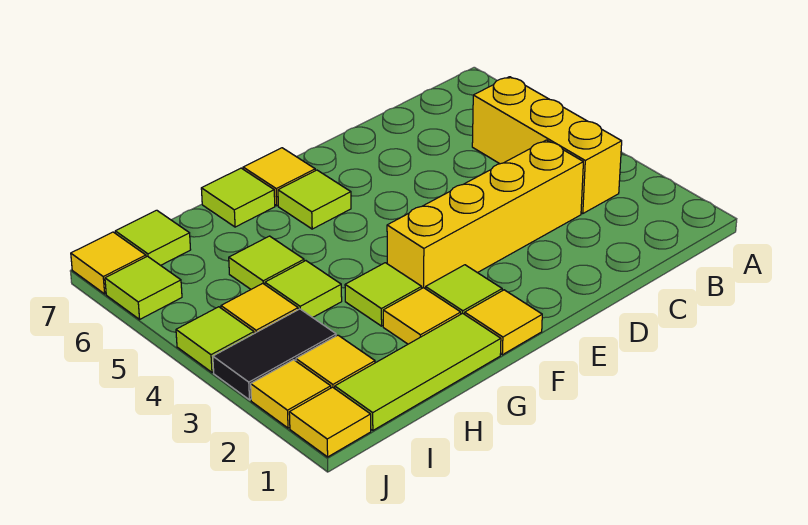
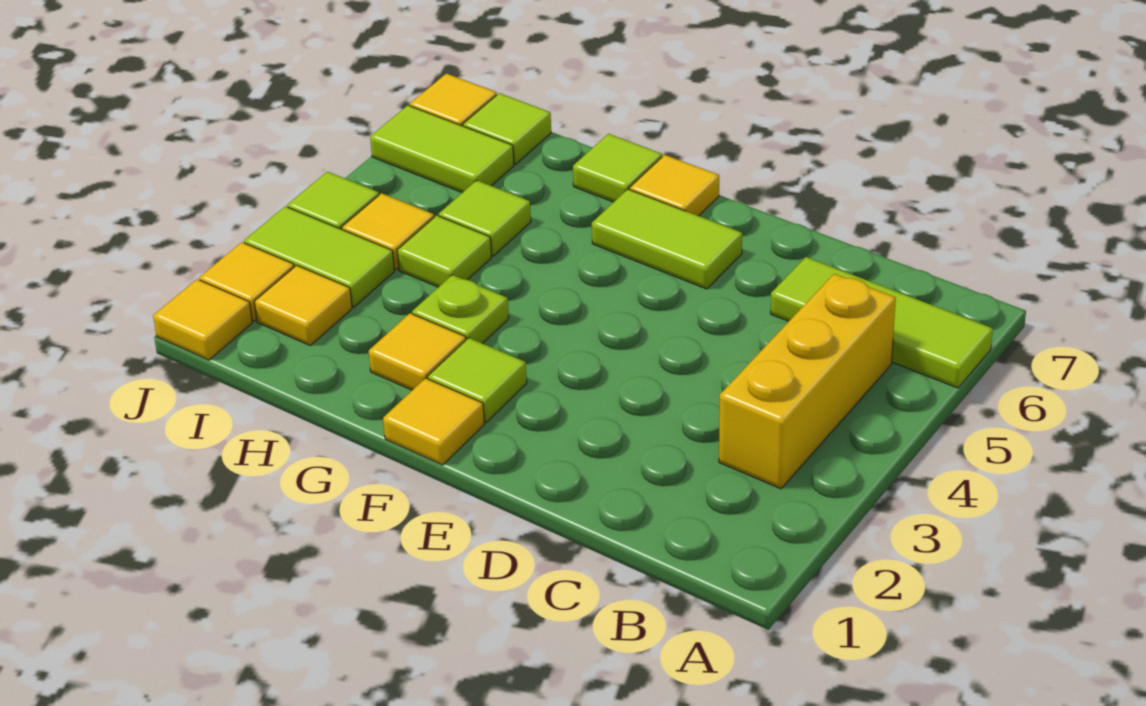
yellow 1x4 brick [387,140,583,289] -> none
lime 1x1 tile [278,170,351,229] -> lime 1x2 tile [592,189,742,289]
lime 1x3 tile [335,313,501,430] -> lime 1x3 tile moved to [771,257,993,388]
lime 1x1 tile [345,263,422,326] -> lime 1x1 plate [412,275,509,344]
black 1x2 tile [213,309,336,400] -> lime 1x2 tile [244,206,394,307]
lime 1x1 tile [105,256,182,319] -> lime 1x2 tile [370,105,514,193]

